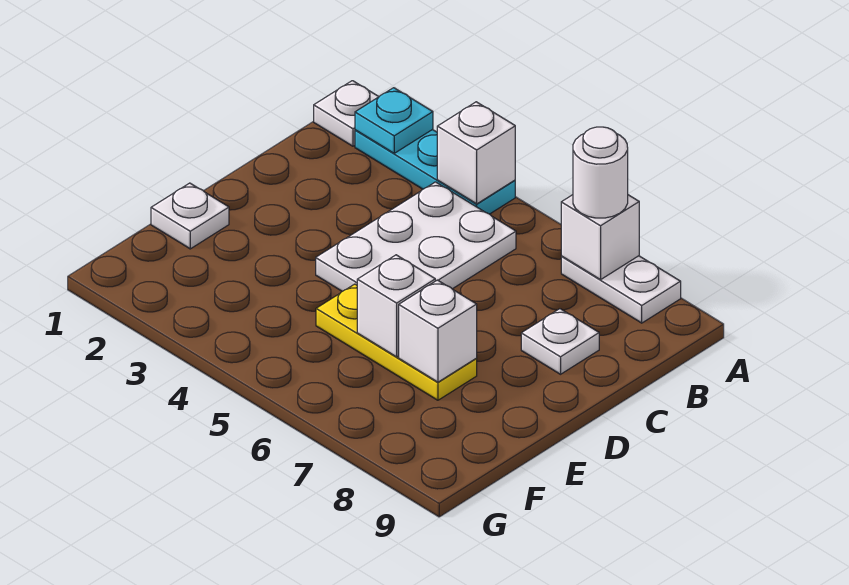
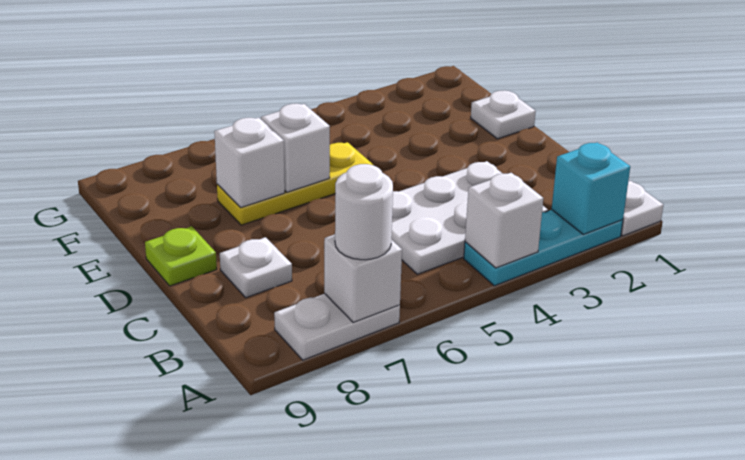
cyan 1x1 plate [355,88,433,153] -> cyan 1x1 brick [552,142,630,234]
white 2x3 plate [316,182,516,291] -> white 2x3 plate turned to [391,161,548,274]
none -> lime 1x1 plate [145,226,217,286]

